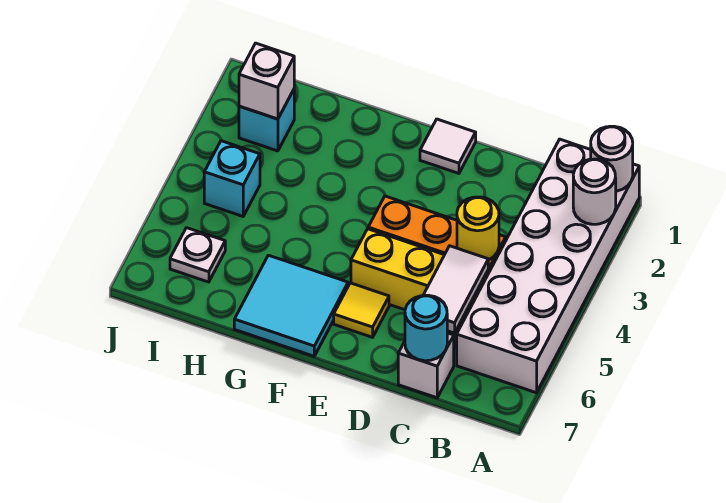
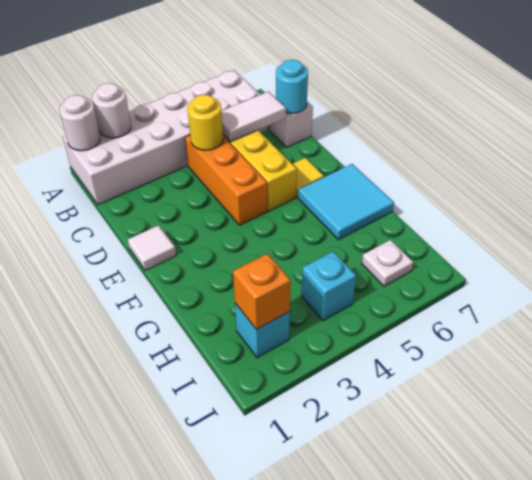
white 1x1 brick [239,43,294,119] -> orange 1x1 brick [233,254,291,329]

